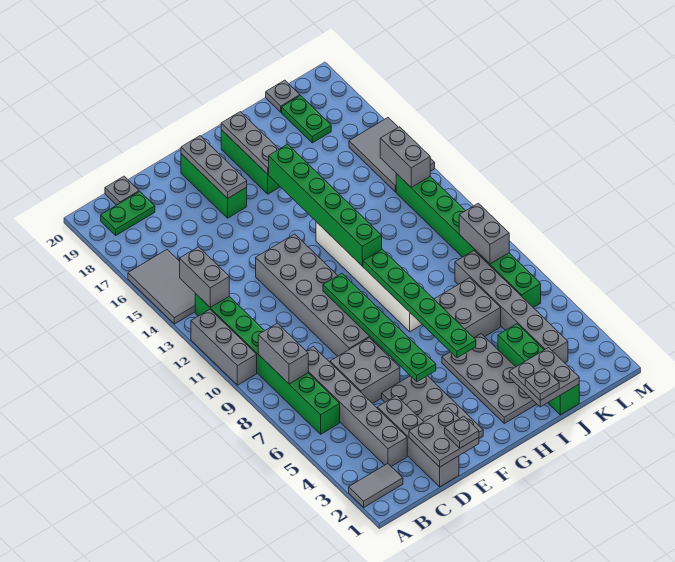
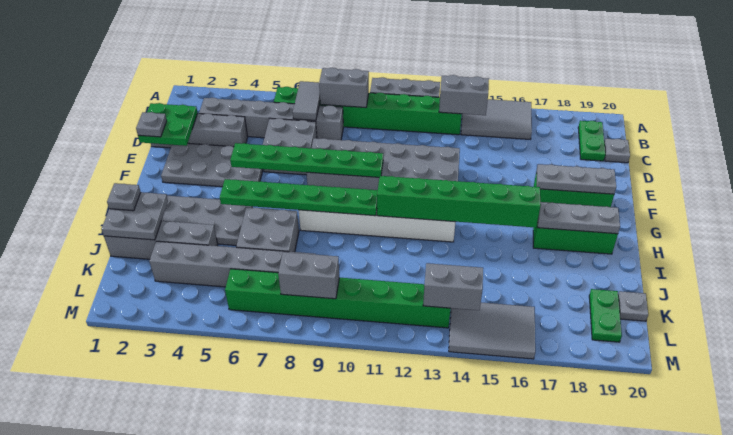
grey 1x2 tile [349,464,403,507] -> grey 1x2 tile moved to [293,81,320,120]
grey 2x2 plate [409,408,479,467] -> green 2x2 plate [138,103,198,146]
green 1x4 brick [498,324,579,415] -> grey 1x4 brick [104,221,218,259]
green 1x2 plate [282,96,331,143] -> green 1x2 plate turned to [589,289,622,342]

